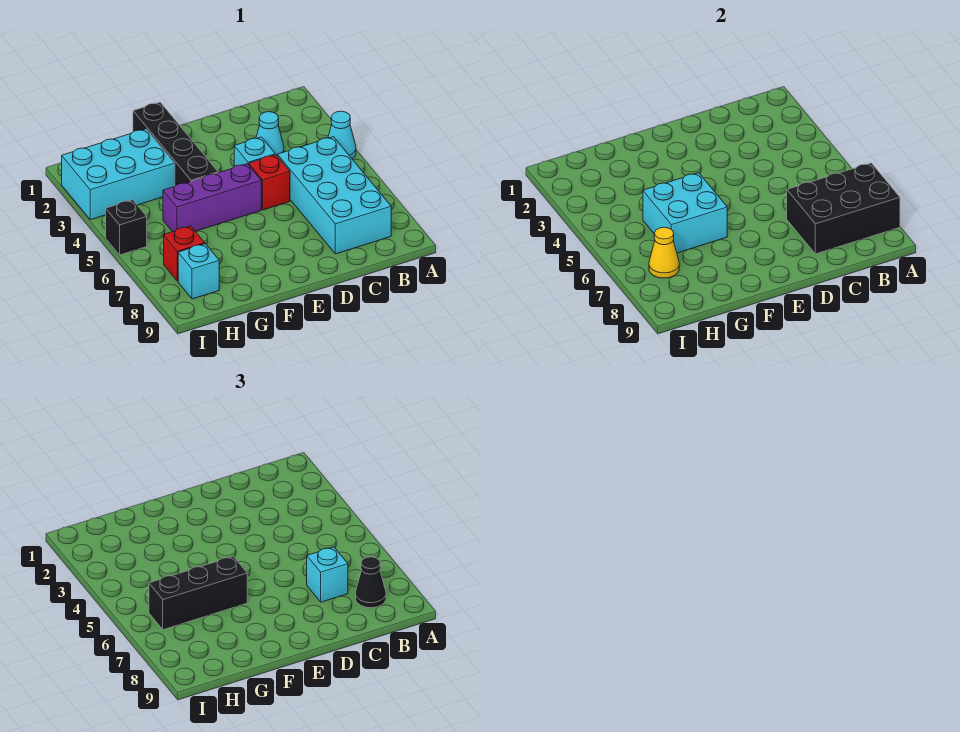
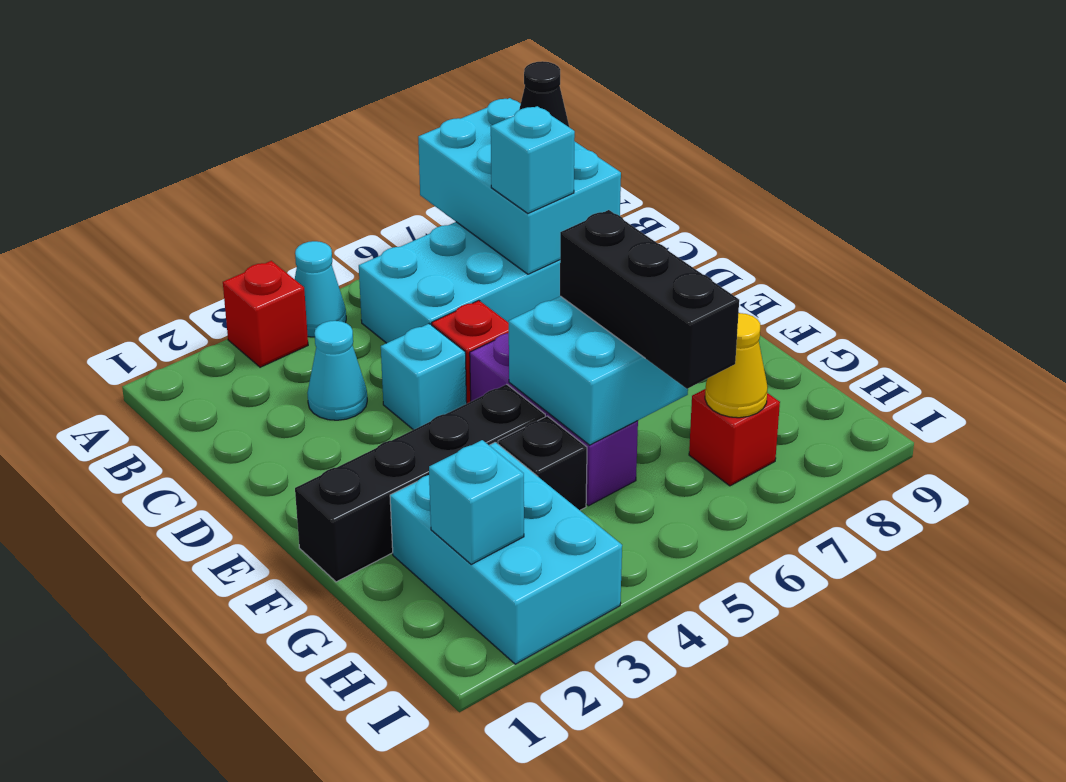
none -> red 1x1 brick [223,261,308,367]
black 2x3 brick [787,163,900,254] -> cyan 2x3 brick [418,98,621,274]
cyan 1x1 brick [178,244,219,299] -> cyan 1x1 brick moved to [429,440,524,564]
black 1x1 brick [106,200,147,255] -> black 1x1 brick moved to [498,416,587,510]

